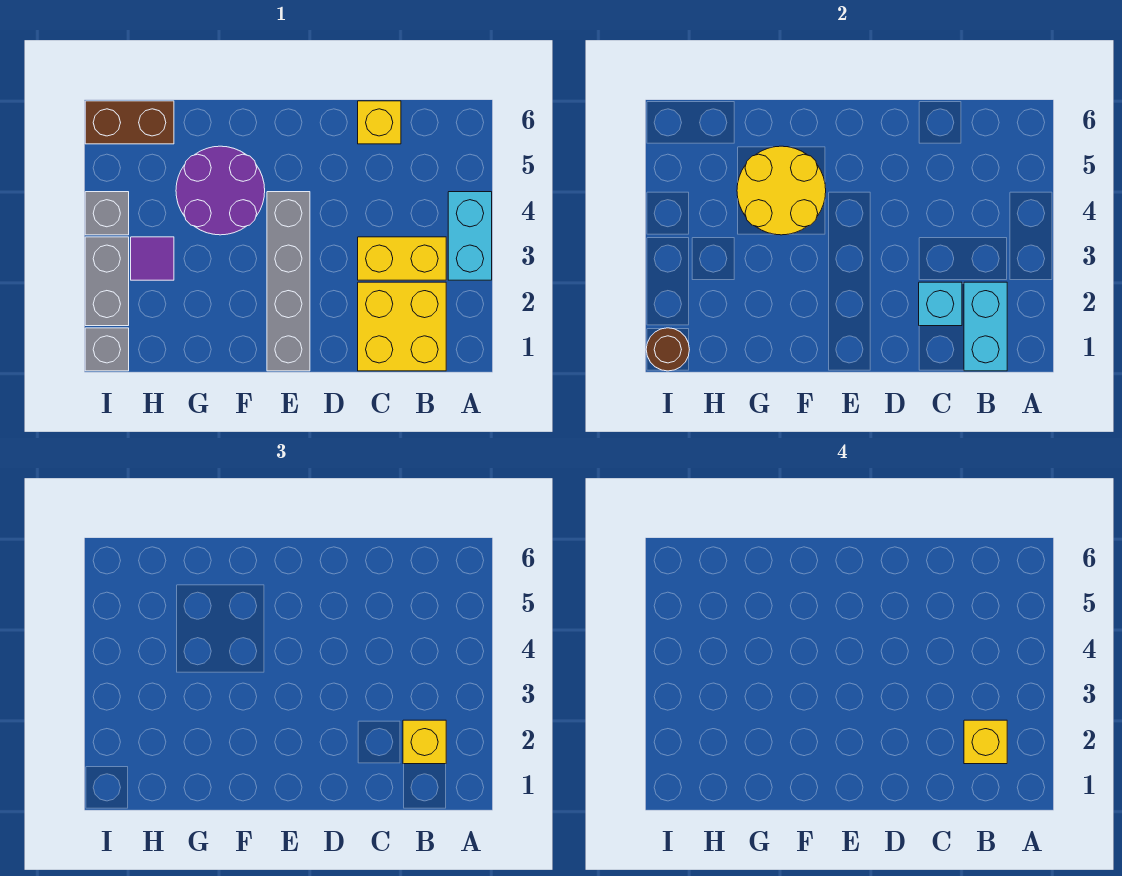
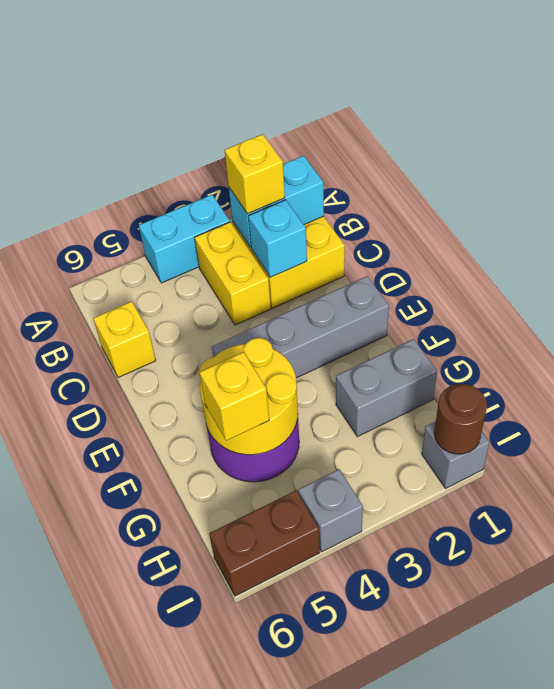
yellow 1x1 brick [964,720,1007,764] -> yellow 1x1 brick moved to [199,352,269,441]
purple 1x1 tile [131,237,174,280] -> none
brown 1x2 brick [85,101,174,144] -> brown 1x2 brick turned to [209,491,320,596]
grey 1x2 brick [85,237,129,326] -> grey 1x2 brick moved to [336,339,437,437]

